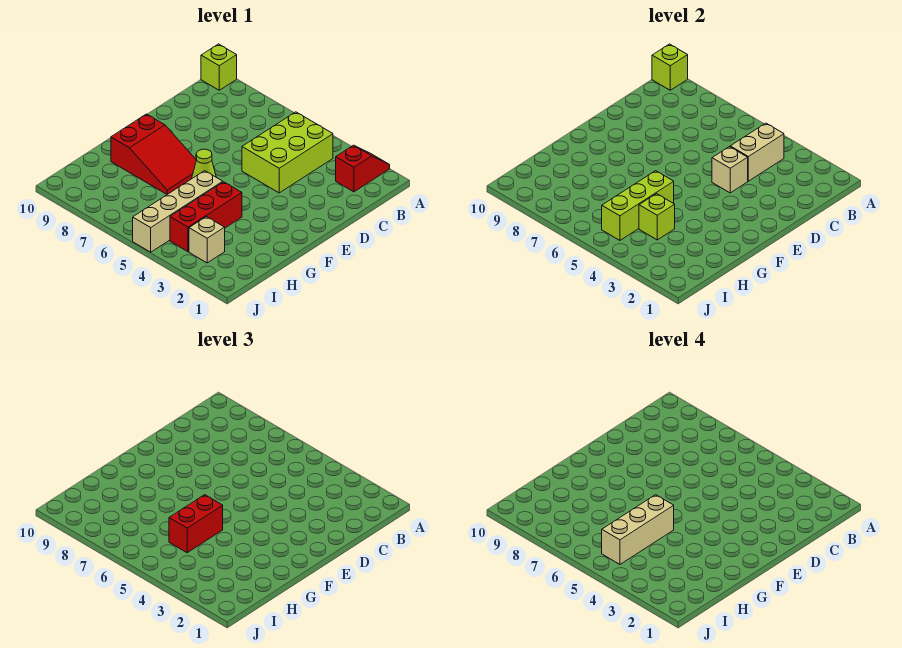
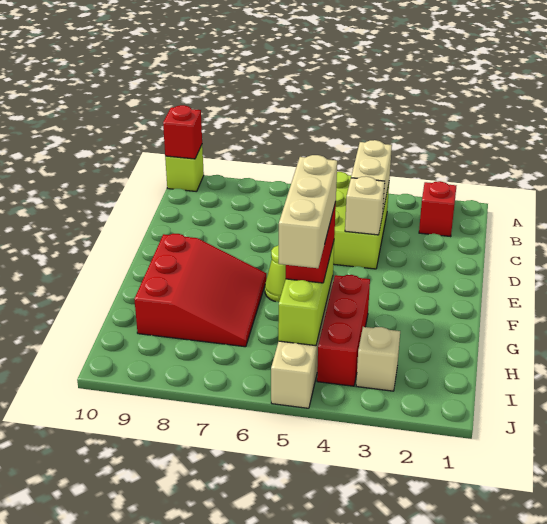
lime 1x1 brick [652,44,688,90] -> red 1x1 brick [163,105,202,159]
red 2x3 slope [111,114,196,194] -> red 3x3 slope [134,234,267,347]
lime 1x1 brick [639,194,675,240] -> none

